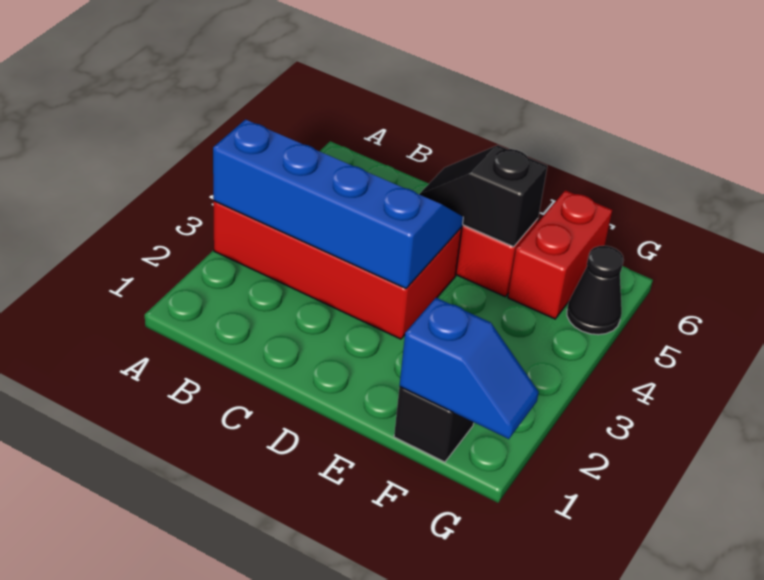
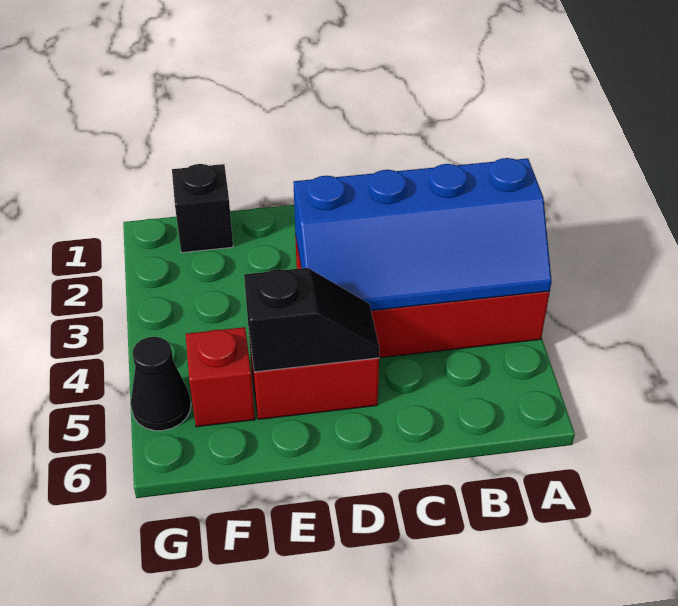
blue 1x2 slope [400,298,539,439] -> none
red 1x2 brick [508,190,612,319] -> red 1x1 brick [185,327,255,427]

